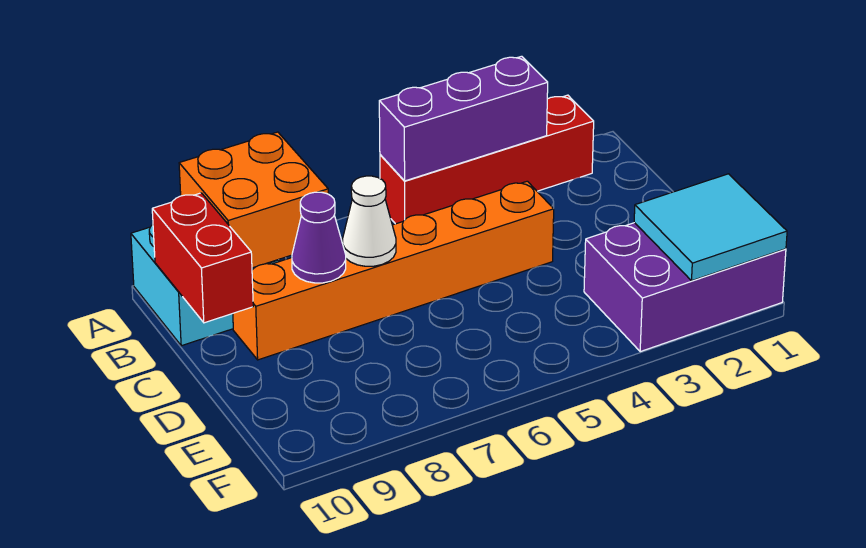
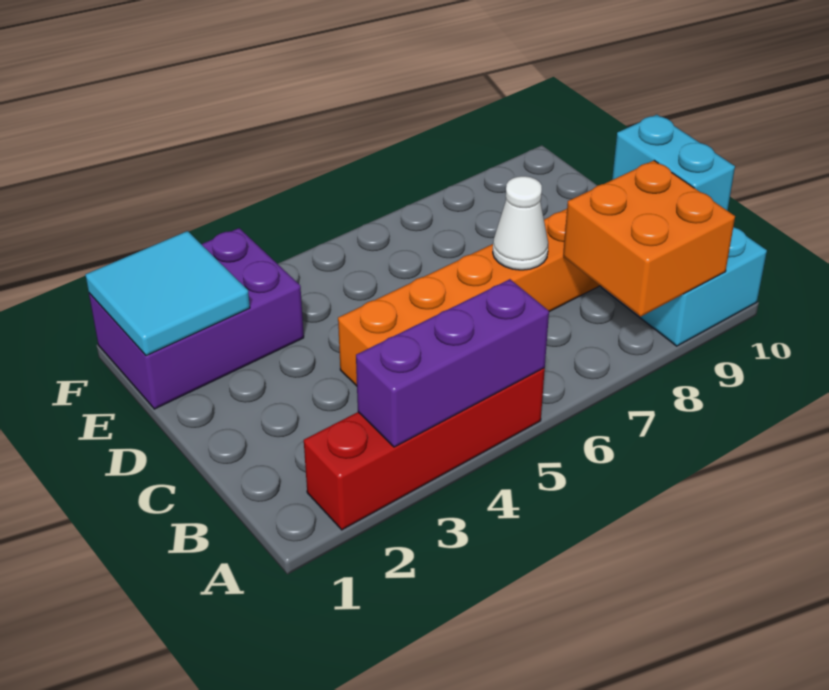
red 1x2 brick [152,193,253,323] -> cyan 1x2 brick [612,115,735,211]
purple 1x1 cone [292,192,346,283] -> none

